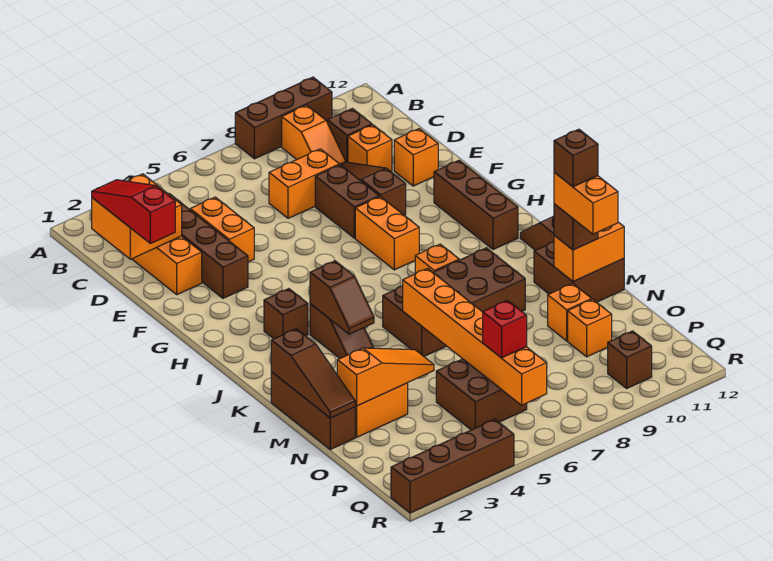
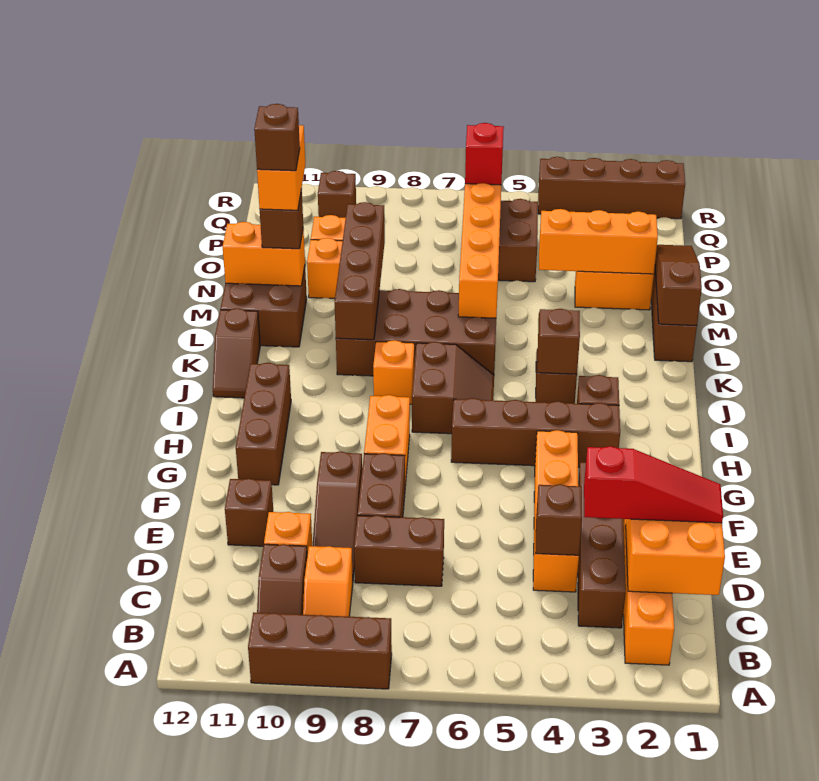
orange 1x2 slope [282,105,346,165] -> orange 1x2 slope turned to [303,546,353,617]
red 1x3 slope [92,180,175,244] -> red 1x3 slope turned to [584,446,723,523]
orange 1x2 brick [190,197,254,262] -> orange 1x4 brick [533,430,579,592]
none -> brown 1x1 brick [536,484,582,555]
orange 1x2 brick [269,149,339,219] -> brown 1x2 brick [354,515,444,586]
orange 1x1 brick [394,129,438,186] -> brown 1x1 brick [225,479,273,546]
none -> brown 1x4 brick [451,398,620,467]
none -> brown 2x2 slope [412,342,494,434]
none -> brown 1x4 brick [335,202,385,340]
orange 1x3 slope [337,348,434,406] -> orange 1x3 brick [539,209,658,274]

